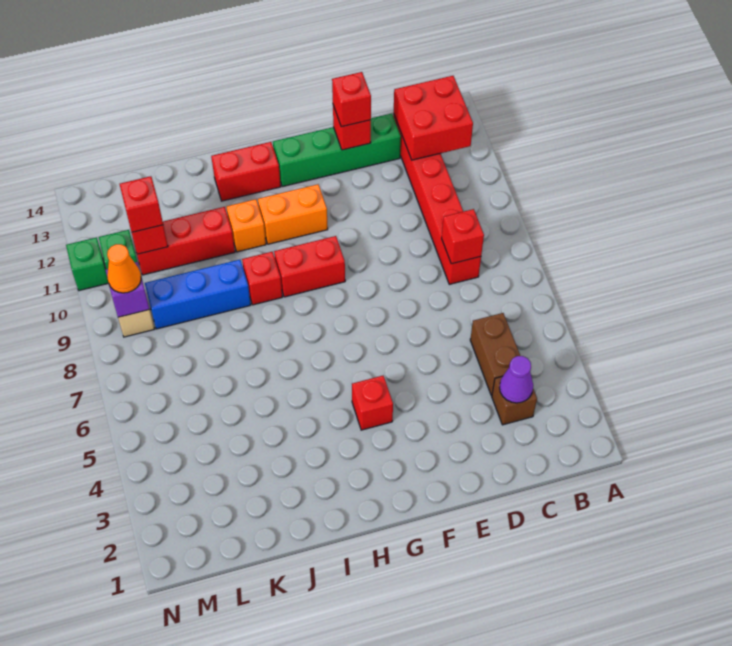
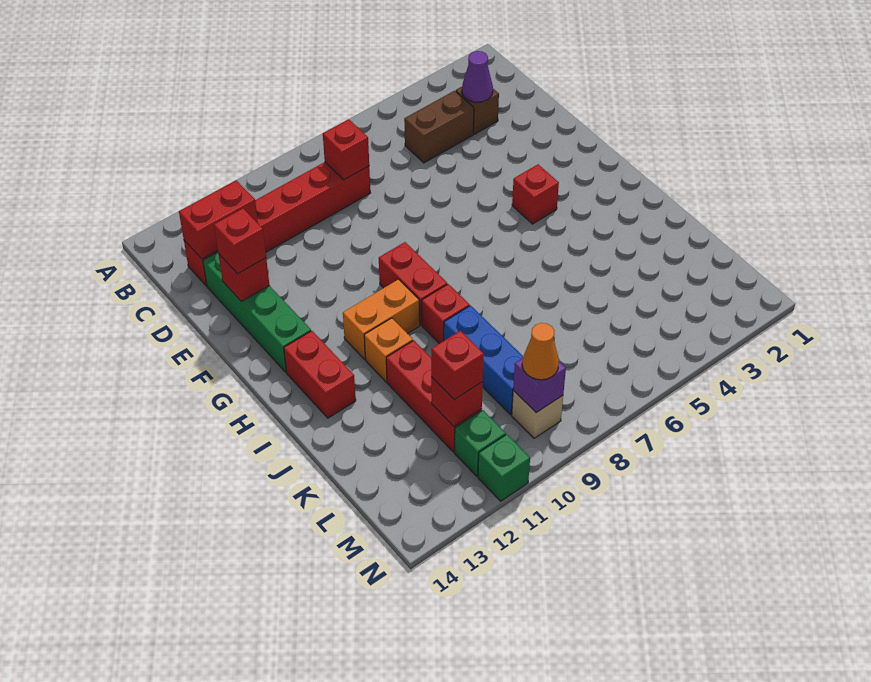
red 2x2 brick [394,76,473,160] -> red 1x2 brick [179,180,258,259]
orange 1x2 brick [258,184,328,244] -> orange 1x2 brick turned to [343,279,420,359]

